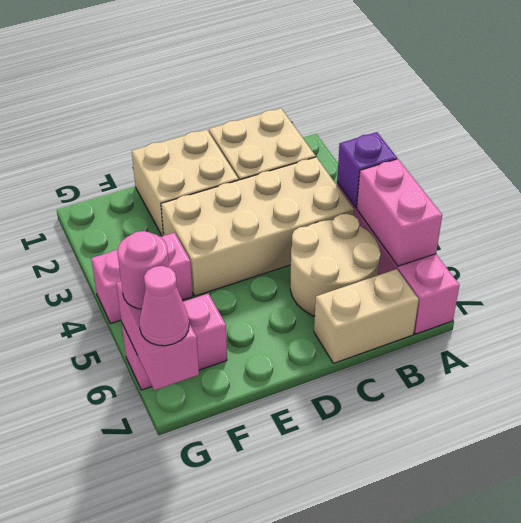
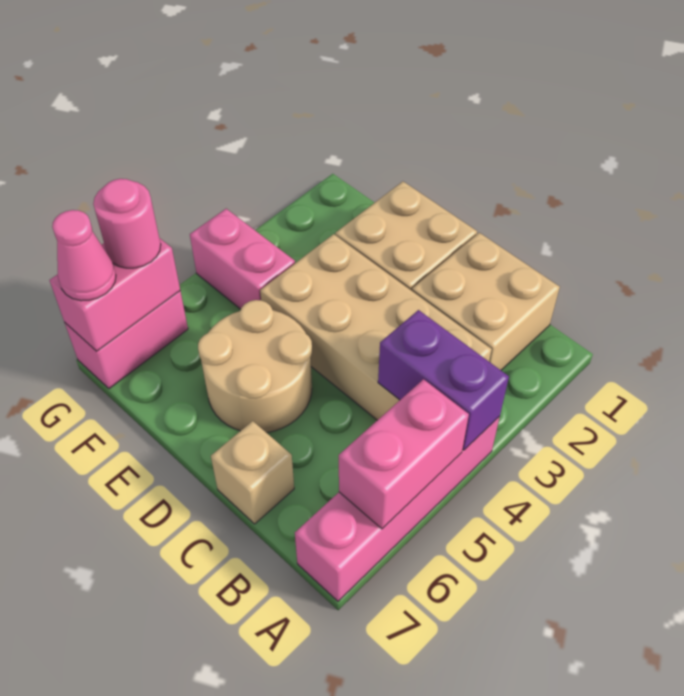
purple 1x1 brick [337,132,397,208] -> purple 1x2 brick [378,310,509,450]
tan 2x2 round brick [290,214,381,316] -> tan 2x2 round brick moved to [198,300,312,433]
tan 1x2 brick [314,269,419,363] -> tan 1x1 brick [211,421,294,524]
pink 1x2 brick [122,294,227,390] -> pink 1x2 brick turned to [65,291,188,389]

